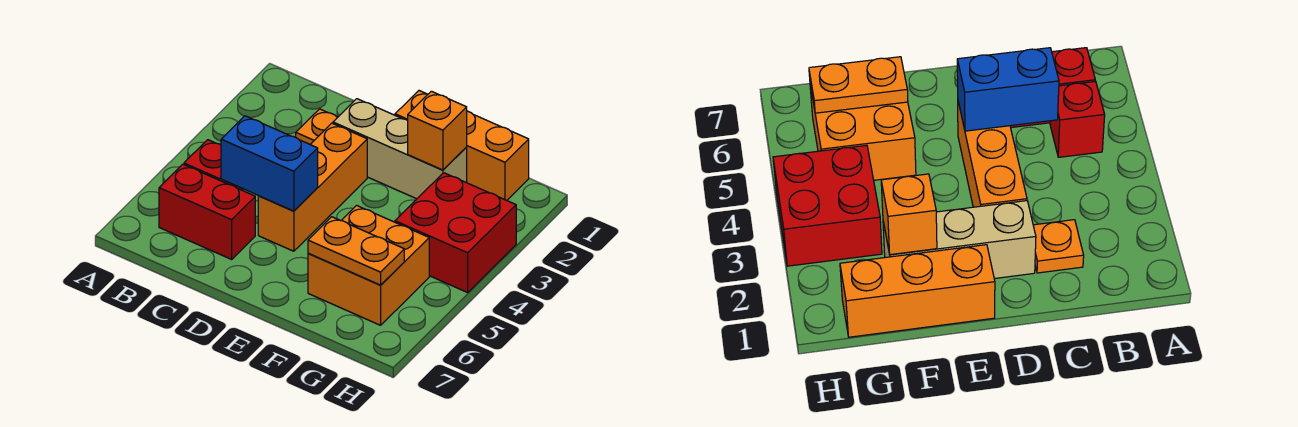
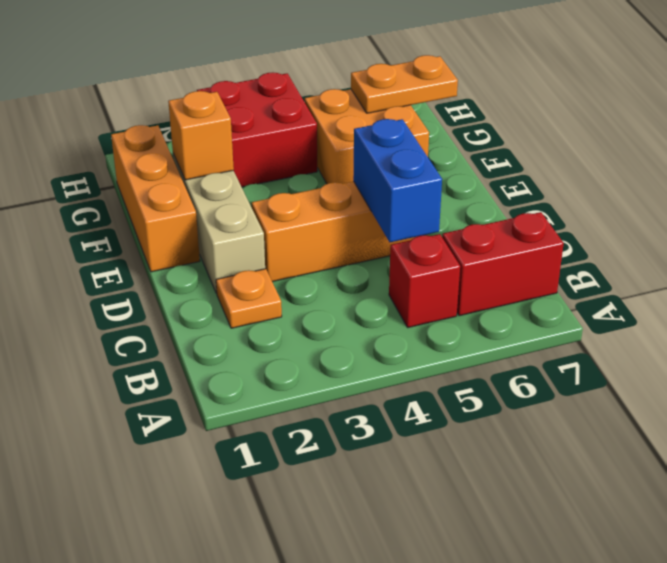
red 1x2 brick [159,164,255,259] -> red 1x2 brick turned to [442,212,564,316]
orange 1x2 plate [308,217,404,285] -> orange 1x2 plate turned to [351,55,458,113]

